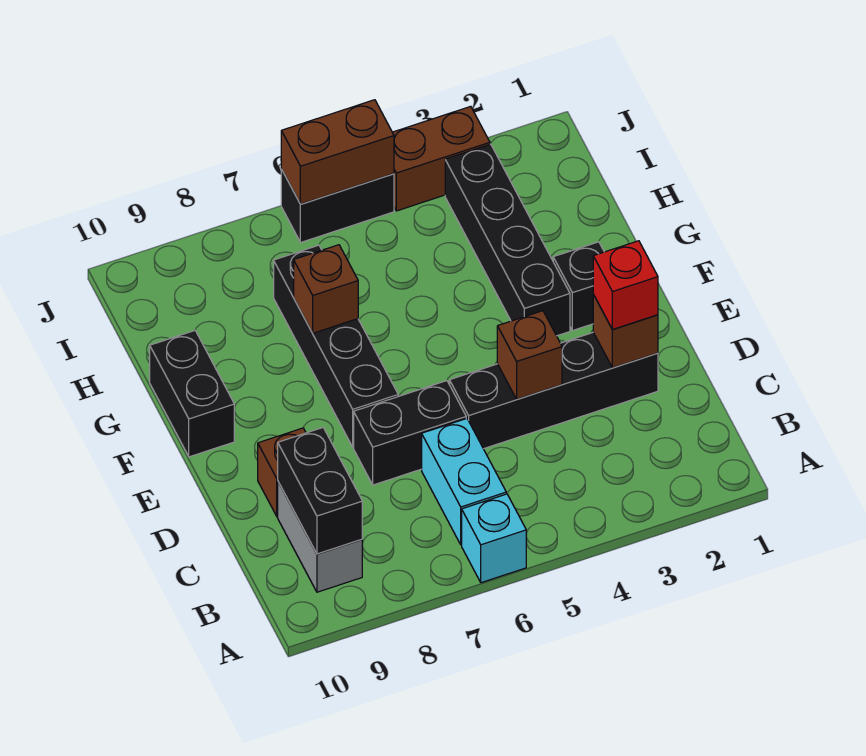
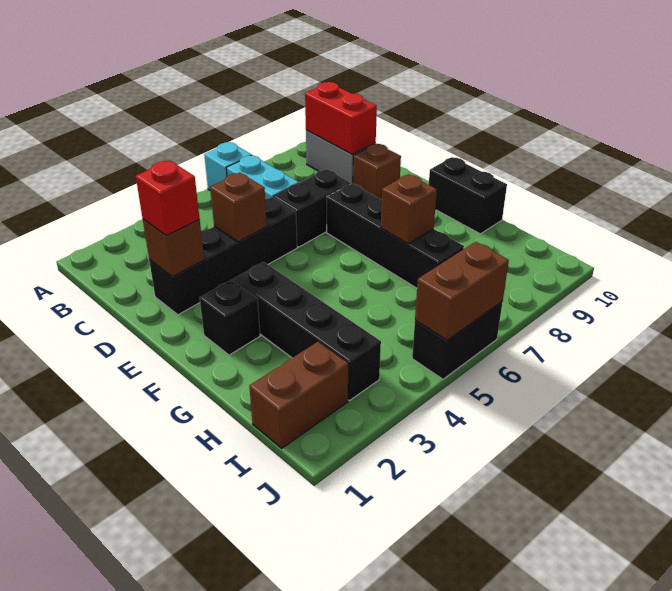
black 1x2 brick [278,428,362,554] -> red 1x2 brick [305,82,377,154]
brown 1x2 brick [392,106,490,211] -> brown 1x2 brick moved to [249,342,348,448]

